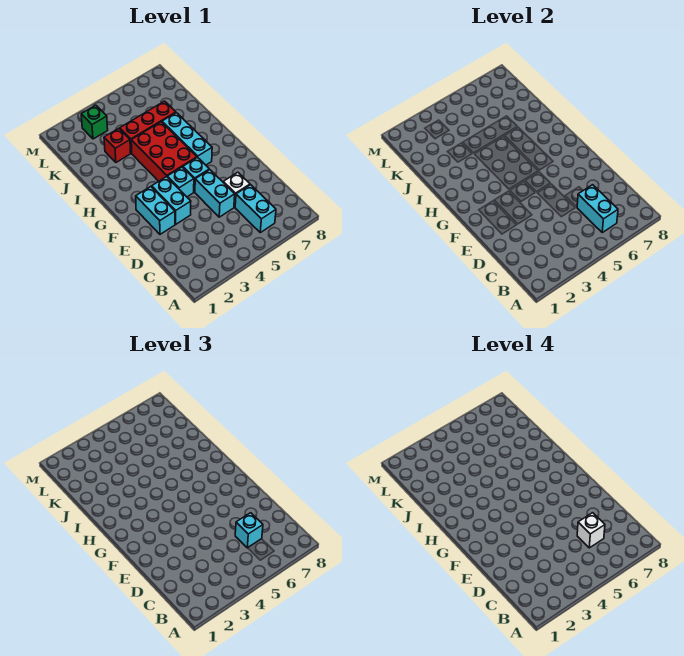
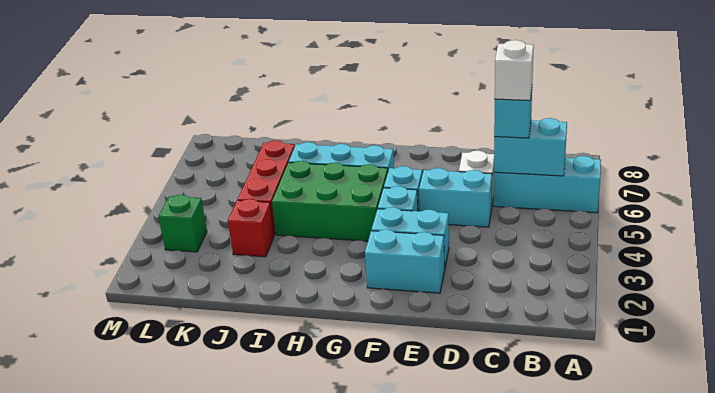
cyan 1x2 brick [235,185,276,233] -> cyan 1x3 brick [494,156,601,213]
red 2x3 brick [131,122,197,181] -> green 2x3 brick [272,161,388,241]

